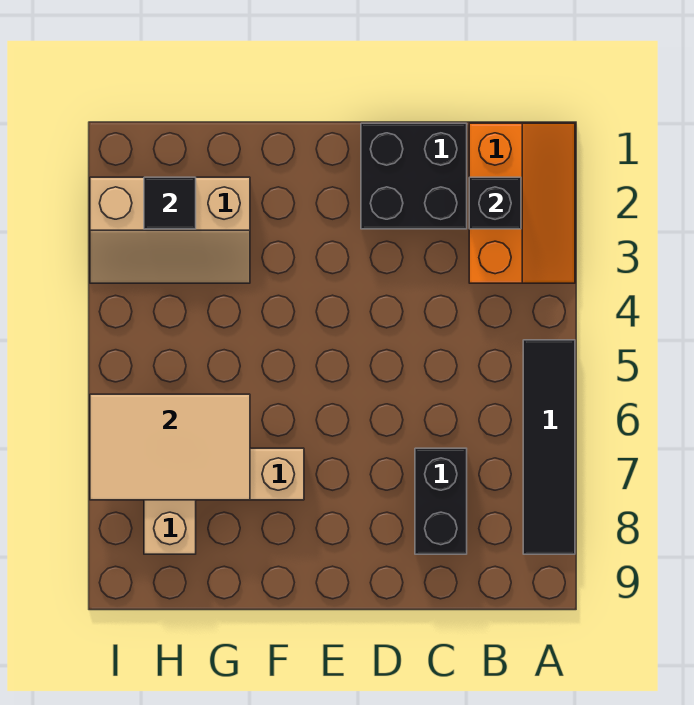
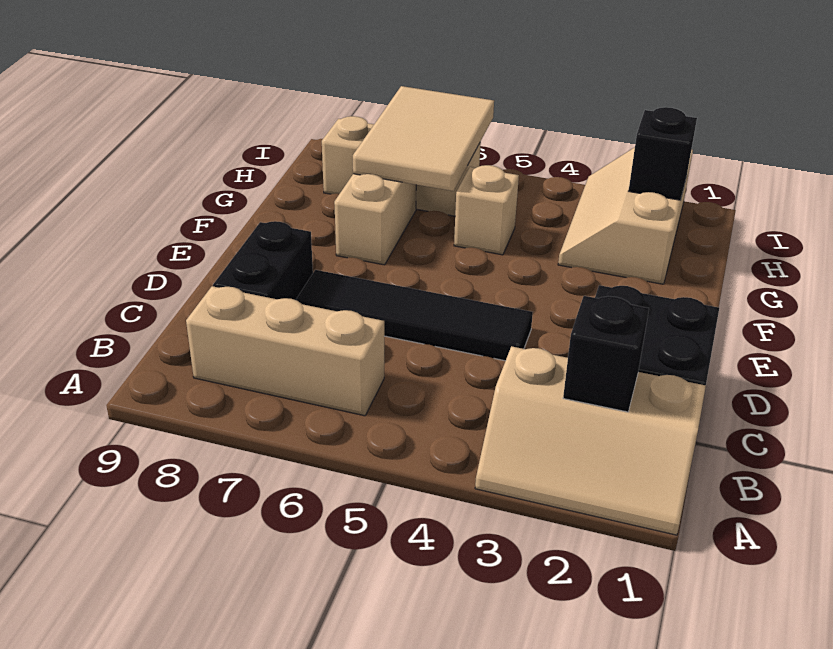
orange 2x3 slope [469,123,575,283] -> tan 2x3 slope [475,346,706,535]
black 1x4 tile [523,340,575,554] -> black 1x4 tile moved to [296,270,533,361]
none -> tan 1x3 brick [186,286,384,416]
black 1x2 brick [415,448,467,554] -> black 1x2 brick turned to [213,221,313,300]
none -> tan 1x1 brick [454,165,519,255]
black 1x1 tile [144,177,196,229] -> black 1x1 brick [629,107,697,200]

